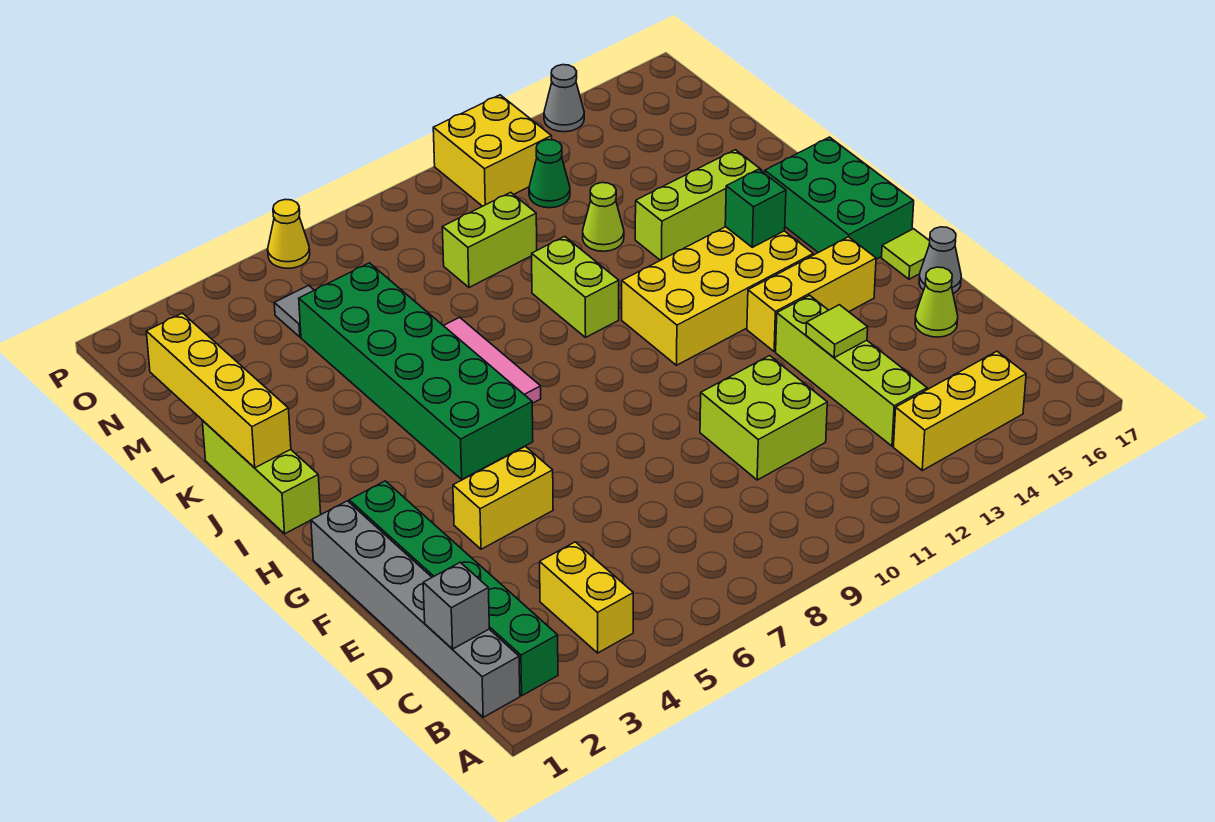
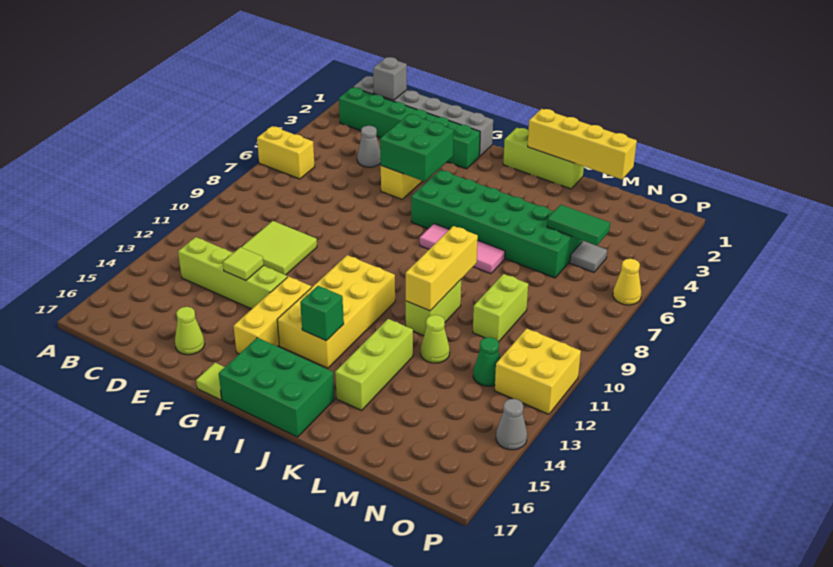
yellow 1x2 brick [540,542,633,653] -> yellow 1x2 brick moved to [257,126,315,179]
yellow 1x3 brick [893,351,1026,470] -> yellow 1x3 brick moved to [406,226,478,311]
lime 2x2 brick [700,356,827,480] -> lime 2x2 tile [241,221,317,275]
none -> green 2x2 brick [380,114,454,182]
grey 1x1 cone [919,227,961,294] -> grey 1x1 cone moved to [357,126,381,167]
lime 1x2 brick [532,236,619,337] -> lime 1x2 brick turned to [406,280,461,336]
none -> green 1x2 tile [547,205,610,246]

